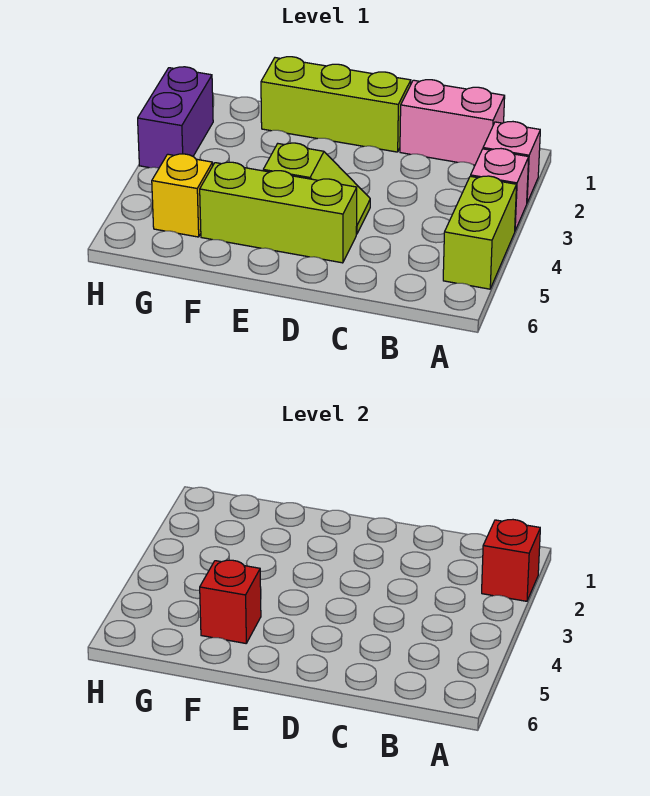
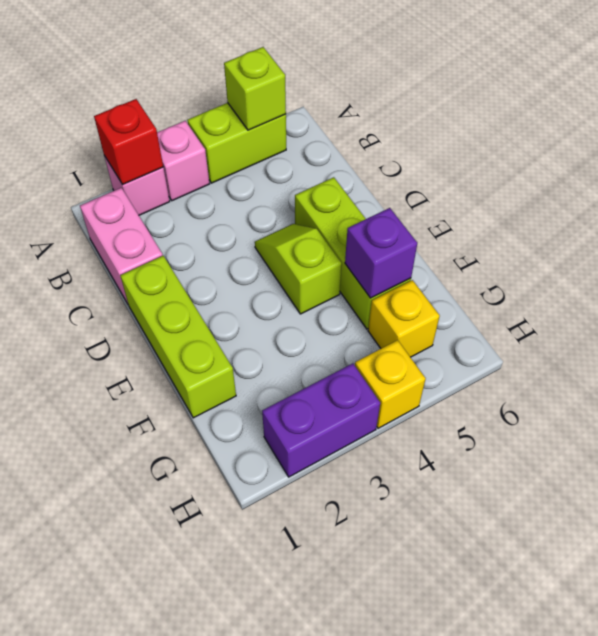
none -> lime 1x1 brick [224,47,286,130]
red 1x1 brick [200,560,261,643] -> purple 1x1 brick [345,208,417,298]
none -> yellow 1x1 brick [355,340,426,428]

